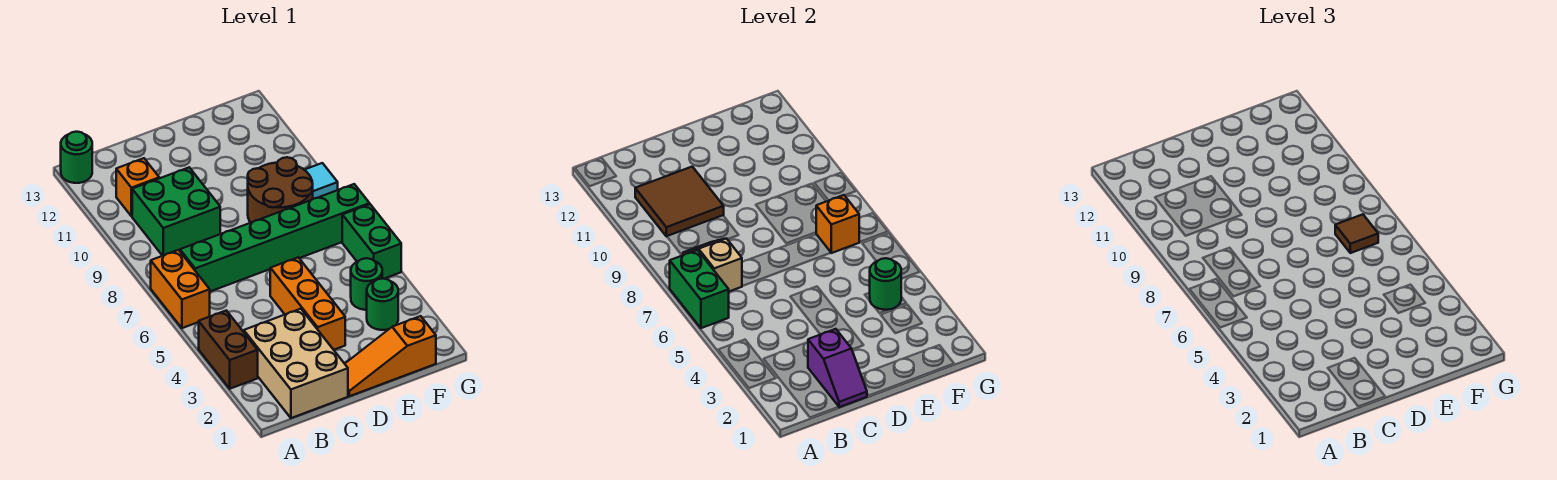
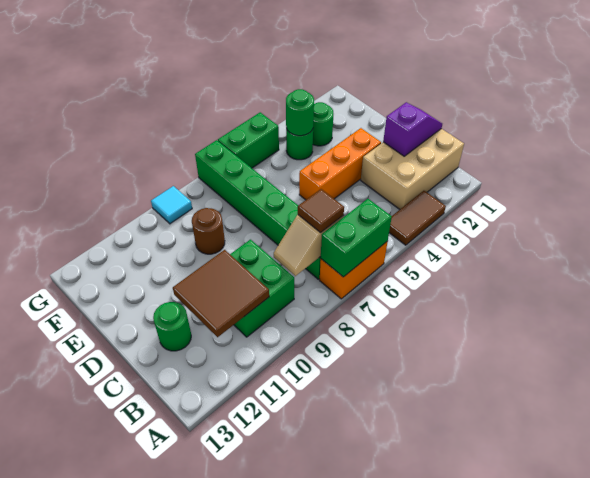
brown 1x2 brick [199,311,258,389] -> brown 1x2 tile [389,191,446,245]
green 1x1 round brick [61,132,92,183] -> green 1x1 round brick moved to [153,302,191,351]
orange 1x1 brick [116,158,159,216] -> none
orange 1x3 slope [345,316,436,396] -> none
brown 2x2 round brick [248,157,313,223] -> brown 1x1 round brick [192,208,225,254]
orange 1x1 brick [816,195,859,253] -> none
brown 1x1 tile [1335,214,1378,253] -> brown 1x1 tile moved to [298,189,344,233]

